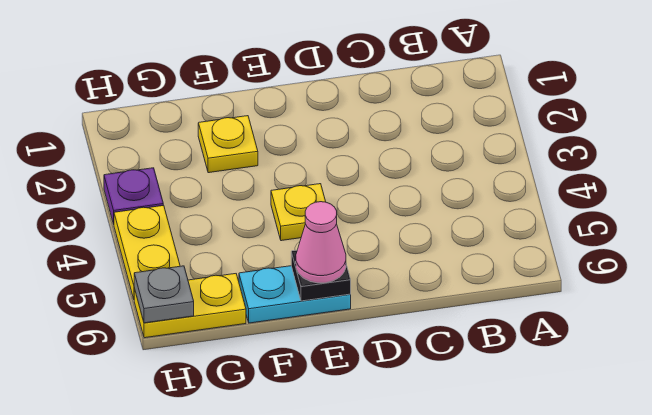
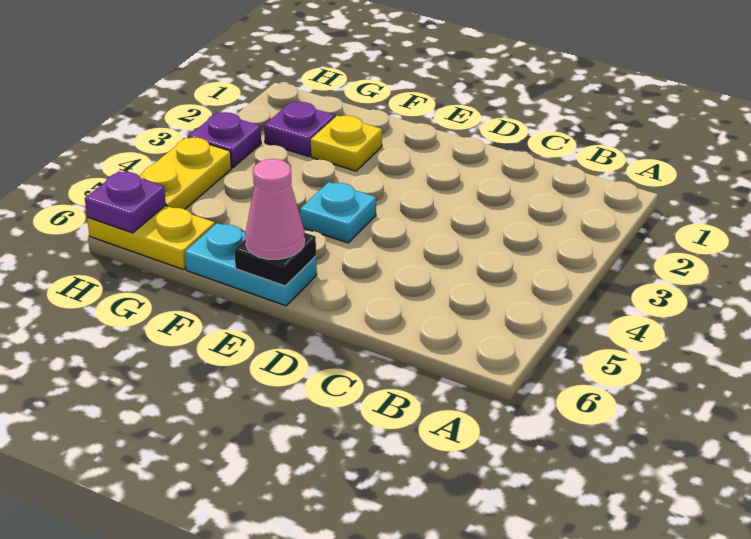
yellow 1x1 plate [271,184,326,241] -> cyan 1x1 plate [300,182,376,243]
none -> purple 1x1 plate [264,102,335,157]
grey 1x1 plate [134,266,194,323] -> purple 1x1 plate [85,171,166,233]

